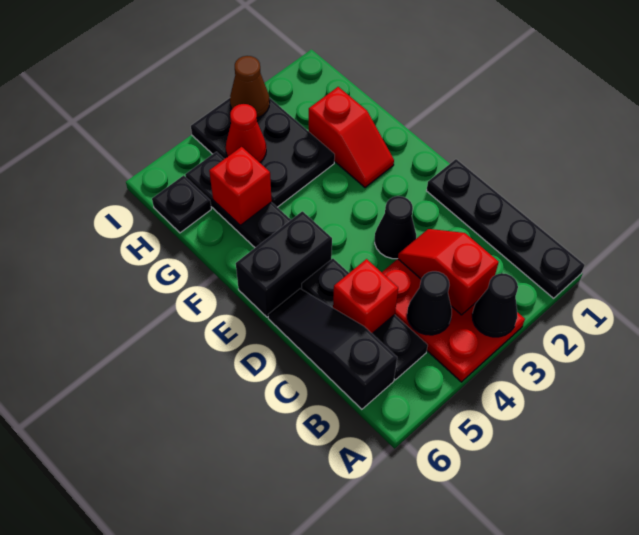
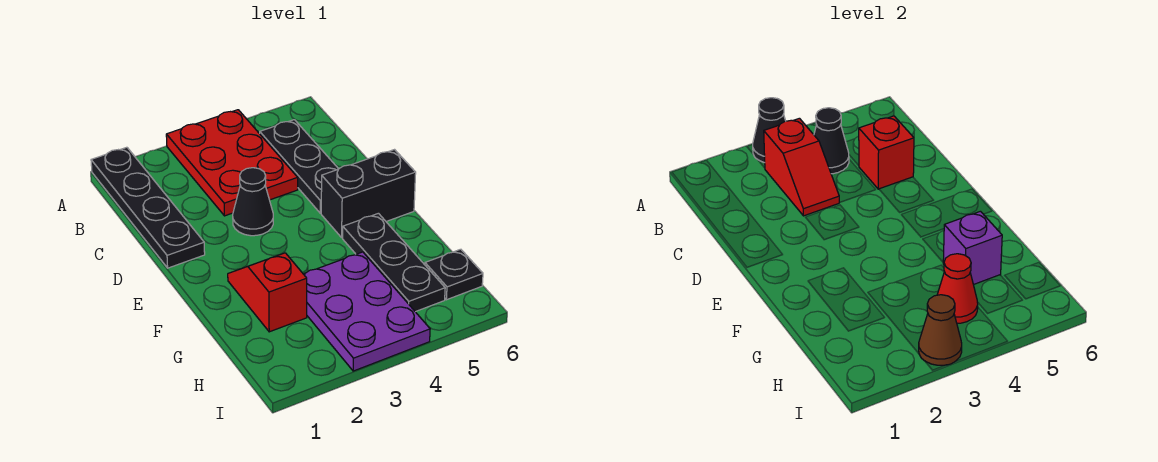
black 1x3 slope [268,289,397,409] -> none
black 2x3 plate [191,98,335,207] -> purple 2x3 plate [304,252,430,371]
red 1x1 brick [209,147,272,225] -> purple 1x1 brick [943,211,1002,285]

